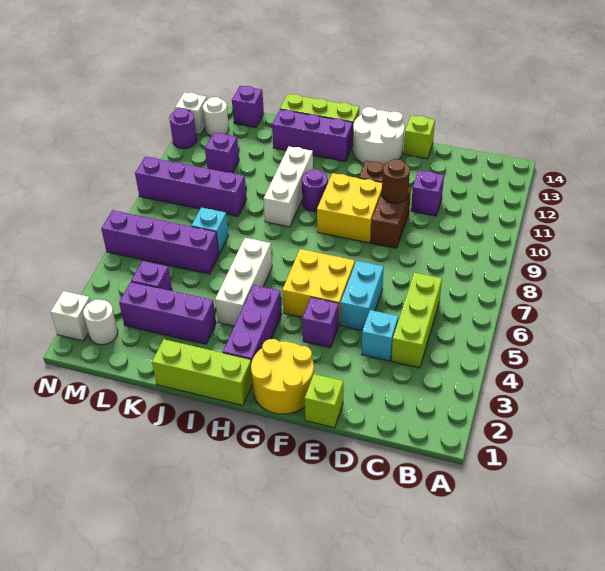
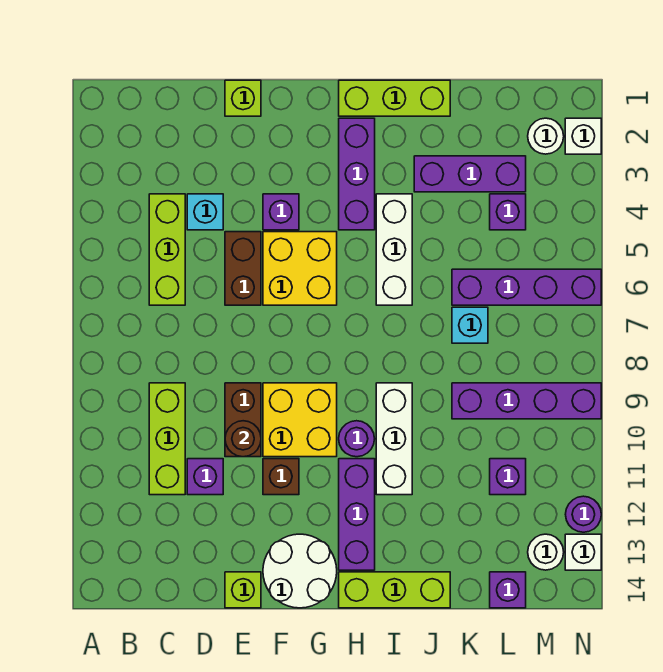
none -> lime 1x3 brick [149,383,185,495]
cyan 1x2 brick [340,261,384,330] -> brown 1x2 brick [225,232,261,305]
yellow 2x2 round brick [251,339,314,414] -> none
purple 1x3 brick [272,109,353,162] -> purple 1x3 brick turned to [339,459,375,570]

